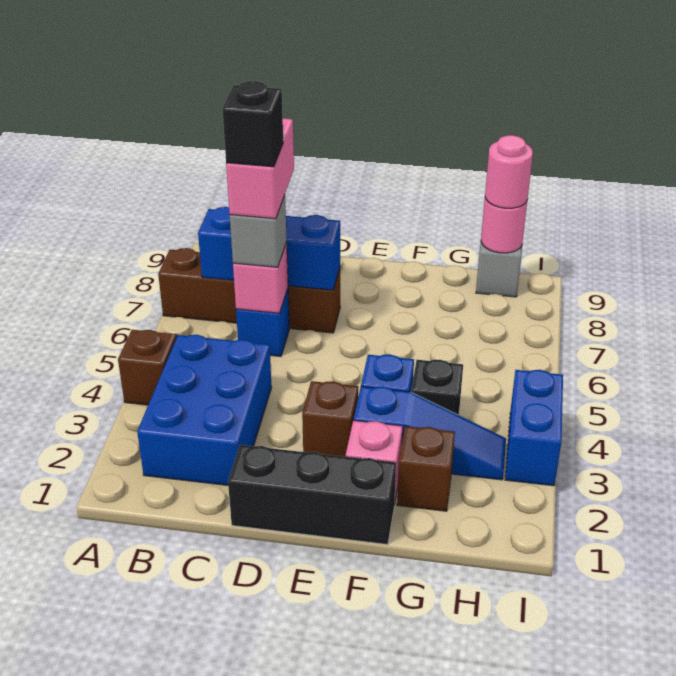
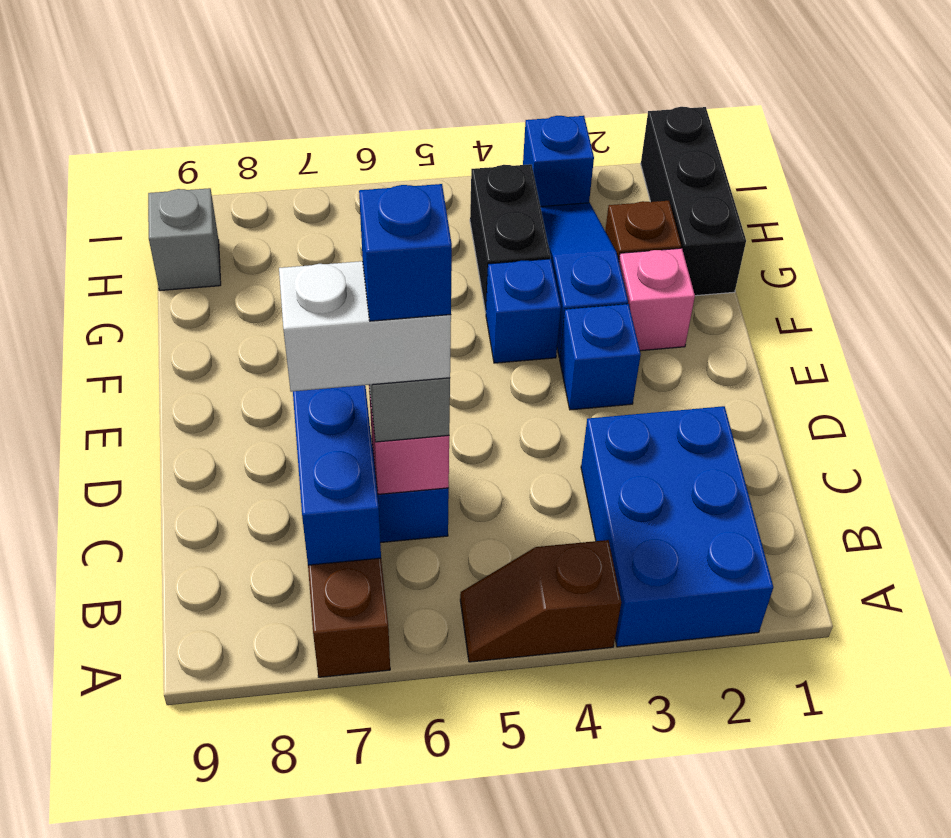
blue 2x3 brick [137,335,272,485] -> blue 2x3 brick turned to [581,406,773,647]
pink 1x2 brick [226,118,294,219] -> white 1x2 brick [279,261,451,392]
black 1x1 brick [222,81,283,167] -> blue 1x1 brick [359,184,452,321]
black 1x3 brick [228,445,396,545] -> black 1x3 brick moved to [641,107,746,296]
brown 1x1 brick [302,381,358,457] -> blue 1x1 brick [560,304,641,410]
black 1x1 brick [411,359,463,415] -> black 1x2 brick [470,164,551,313]
pink 1x1 round brick [481,198,527,253] -> none
pink 1x1 round brick [485,135,533,208] -> none
blue 1x2 brick [505,370,563,486] -> blue 1x1 brick [523,116,594,207]

